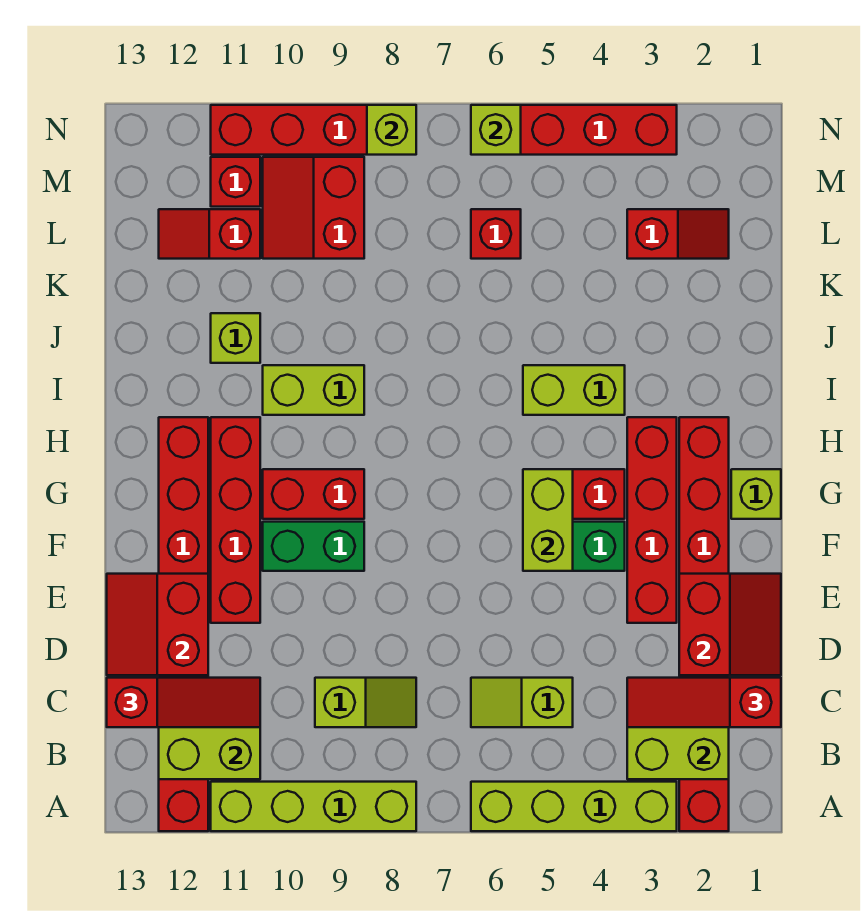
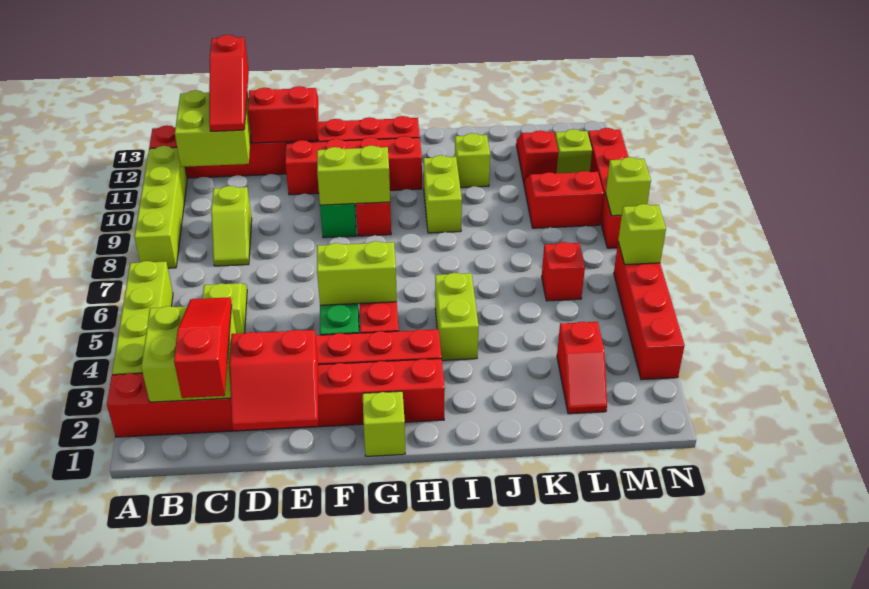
none -> lime 1x2 brick [317,145,390,205]
red 1x1 brick [211,157,260,207] -> lime 1x1 brick [555,129,592,173]

